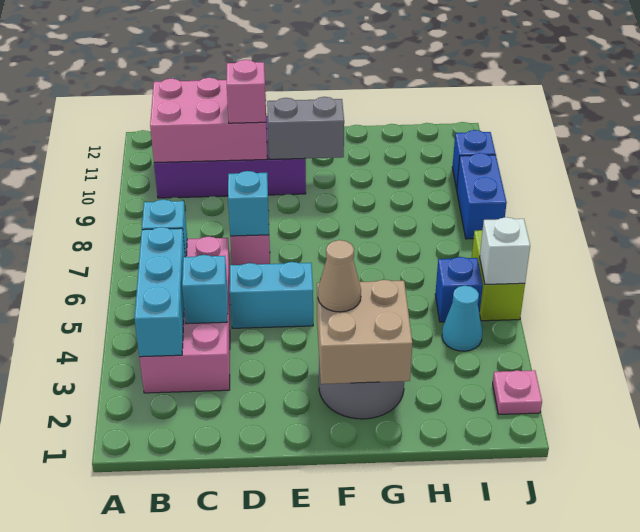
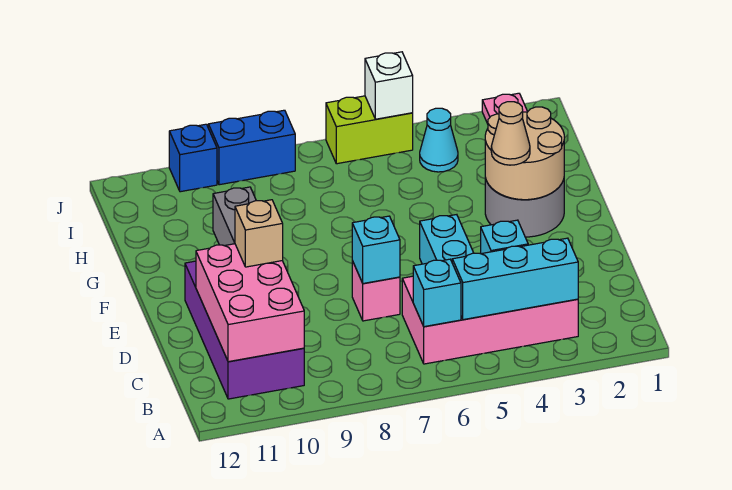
pink 1x1 brick [227,60,266,123] -> tan 1x1 brick [235,200,283,267]
tan 2x2 brick [317,280,412,384] -> tan 2x2 round brick [485,107,564,200]
blue 1x1 brick [435,257,483,322] -> none

